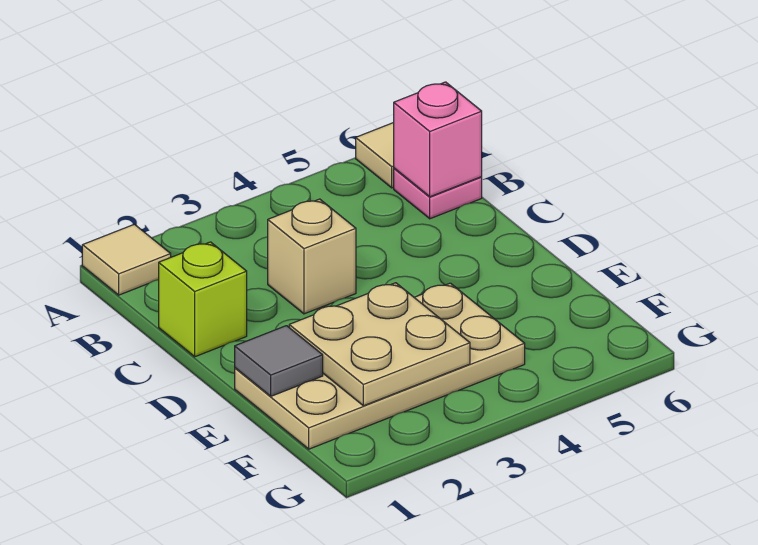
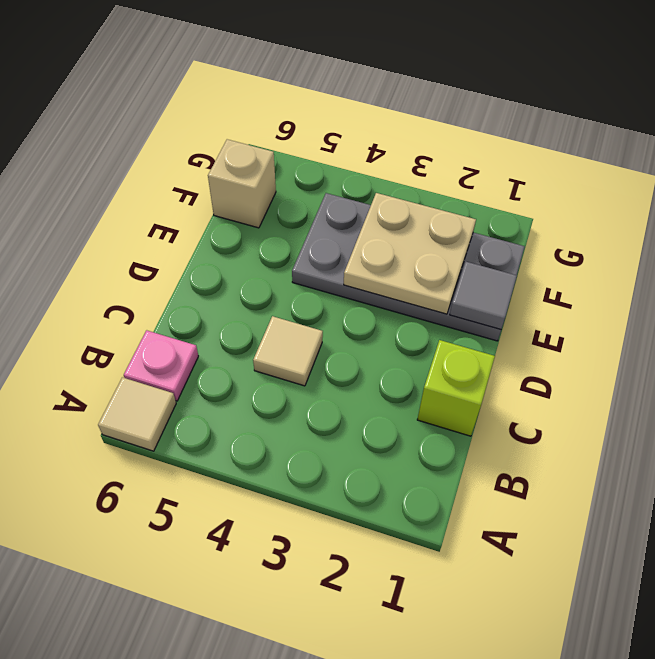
tan 1x1 tile [82,224,171,295] -> tan 1x1 tile moved to [253,316,323,386]
pink 1x1 brick [394,82,482,197] -> none
tan 1x1 brick [268,199,356,314] -> tan 1x1 brick moved to [208,139,276,228]
tan 2x4 plate [235,283,525,449] -> grey 2x4 plate [292,193,525,341]

